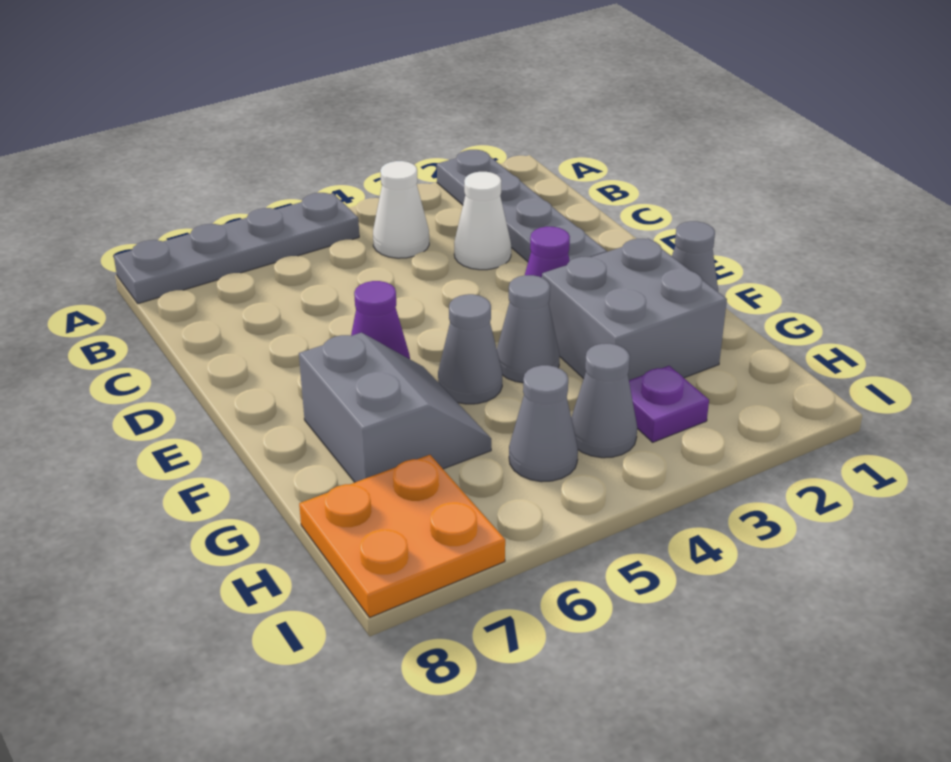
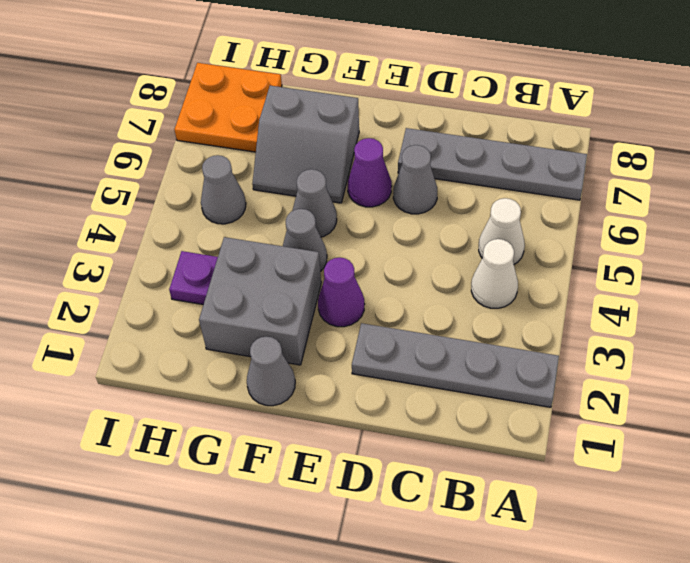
grey 1x4 plate [114,193,359,304] -> grey 1x4 plate turned to [398,128,587,200]
white 1x1 cone [454,172,511,270] -> white 1x1 cone moved to [479,198,525,264]
grey 1x1 cone [571,343,637,458] -> grey 1x1 cone moved to [393,145,437,214]

